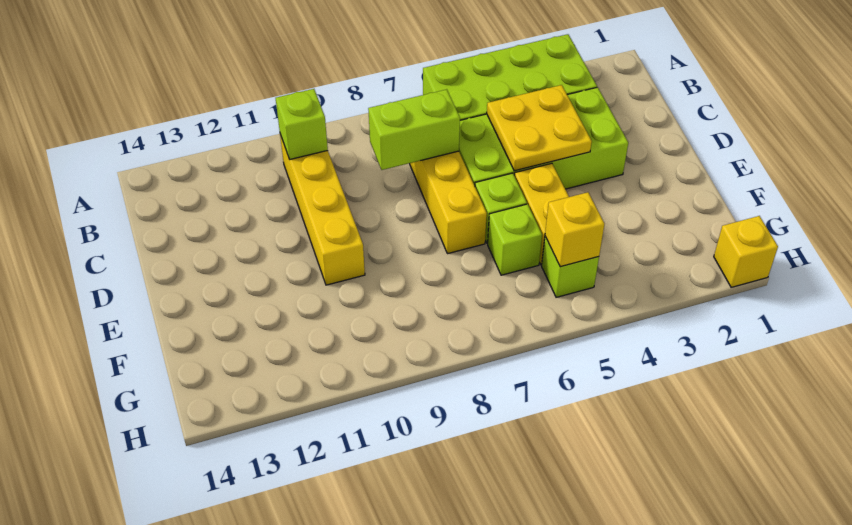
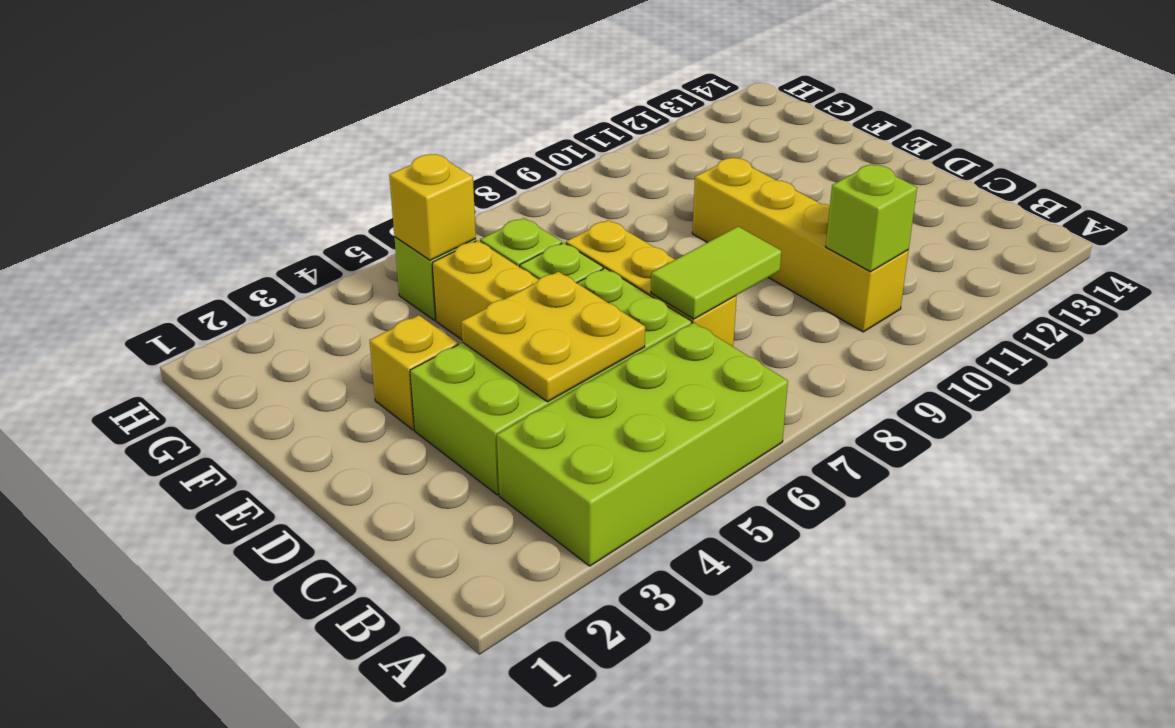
lime 1x2 brick [368,89,460,170] -> lime 1x2 tile [651,227,781,319]
yellow 1x1 brick [714,216,778,287] -> yellow 1x1 brick moved to [370,315,458,430]

